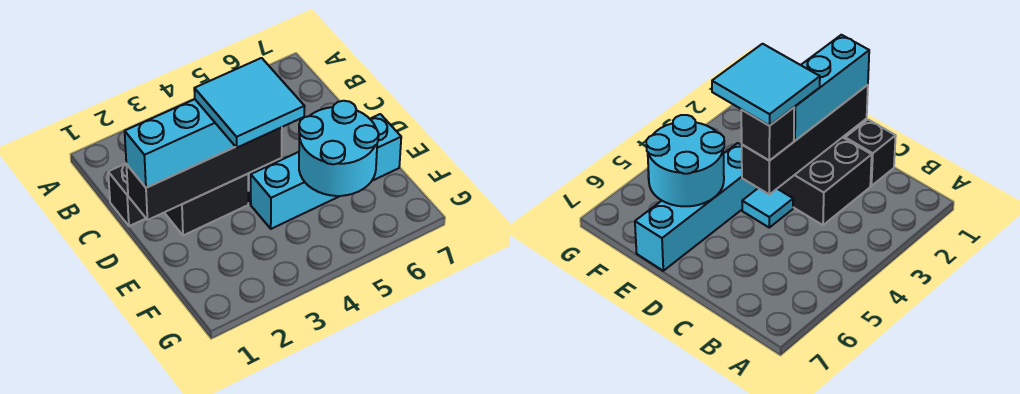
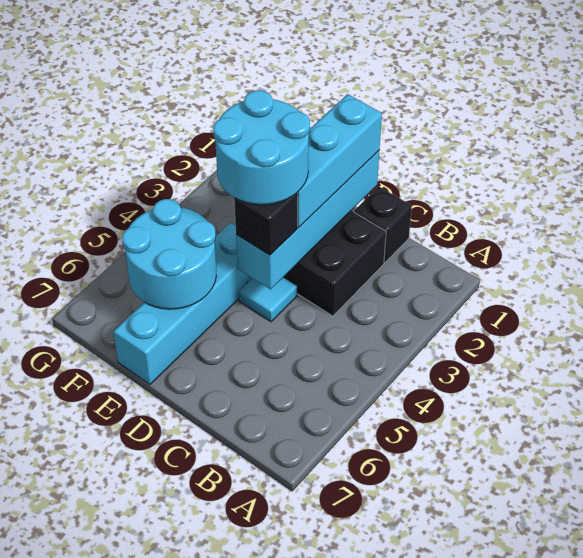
black 1x4 brick [126,127,282,220] -> cyan 1x4 brick [236,151,379,289]
cyan 2x2 tile [194,58,305,148] -> cyan 2x2 round brick [213,90,310,205]

